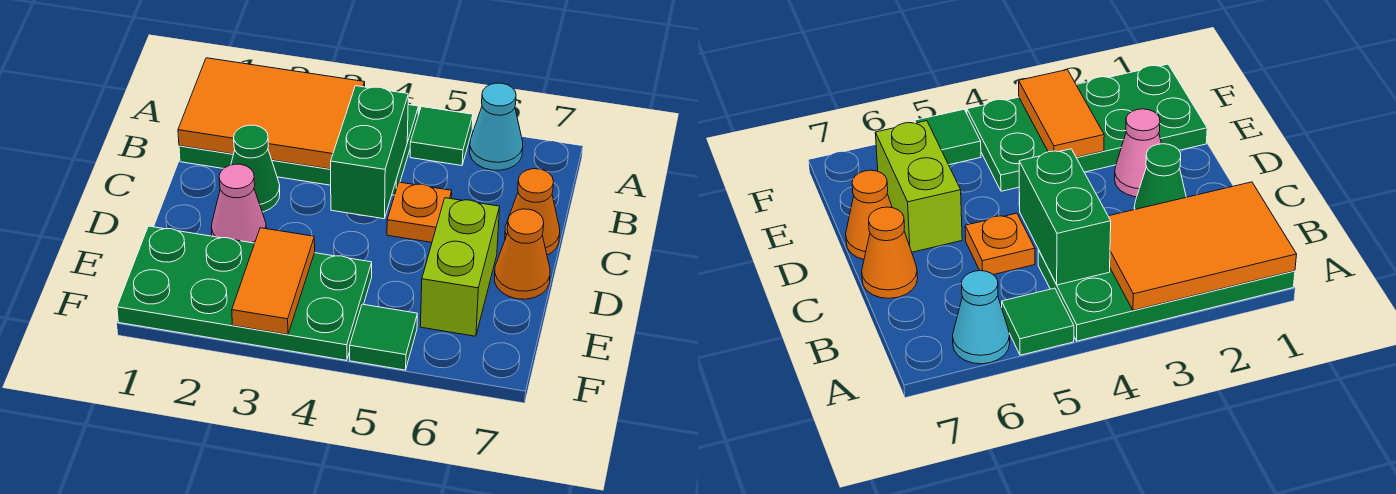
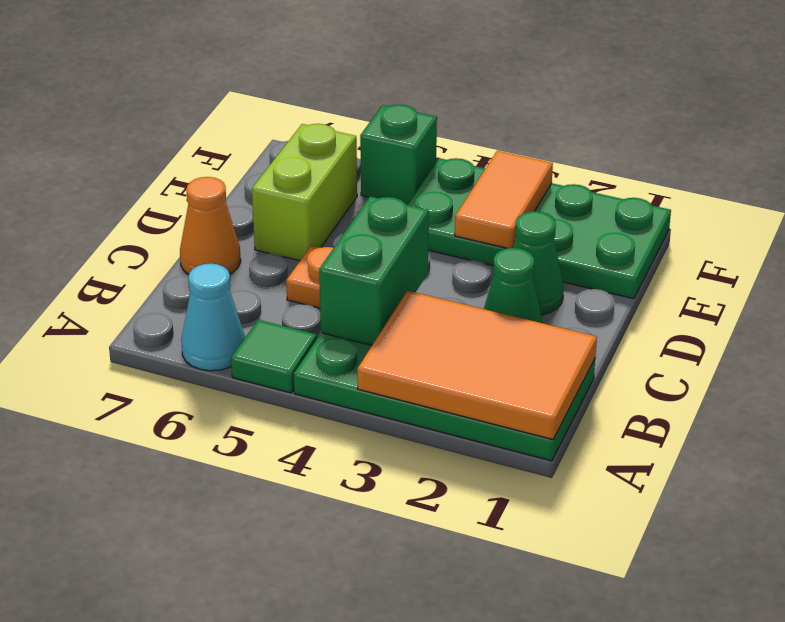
pink 1x1 cone [211,164,266,243] -> green 1x1 cone [513,211,564,315]
orange 1x1 cone [494,209,550,299] -> none
green 1x1 tile [350,304,417,370] -> green 1x1 brick [360,105,437,205]

